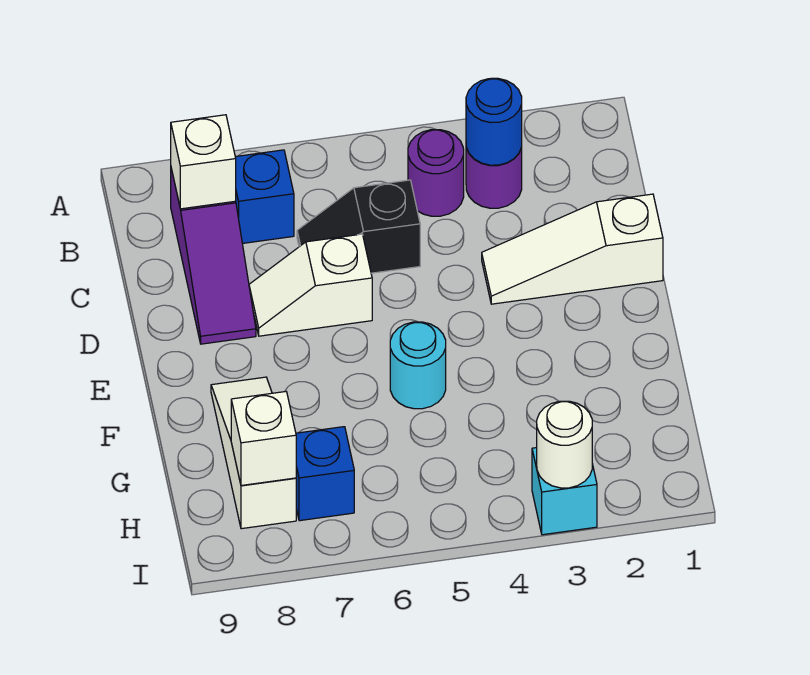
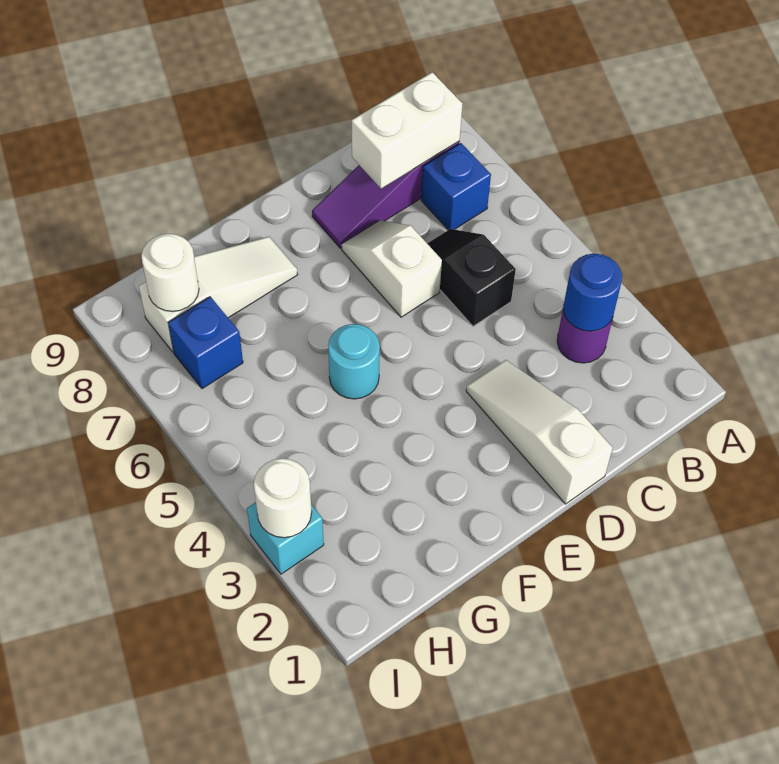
purple 1x1 round brick [408,130,464,216] -> none
white 1x1 brick [171,115,236,209] -> white 1x2 brick [352,72,462,189]
white 1x1 brick [231,392,296,485] -> white 1x1 round brick [141,234,199,312]

